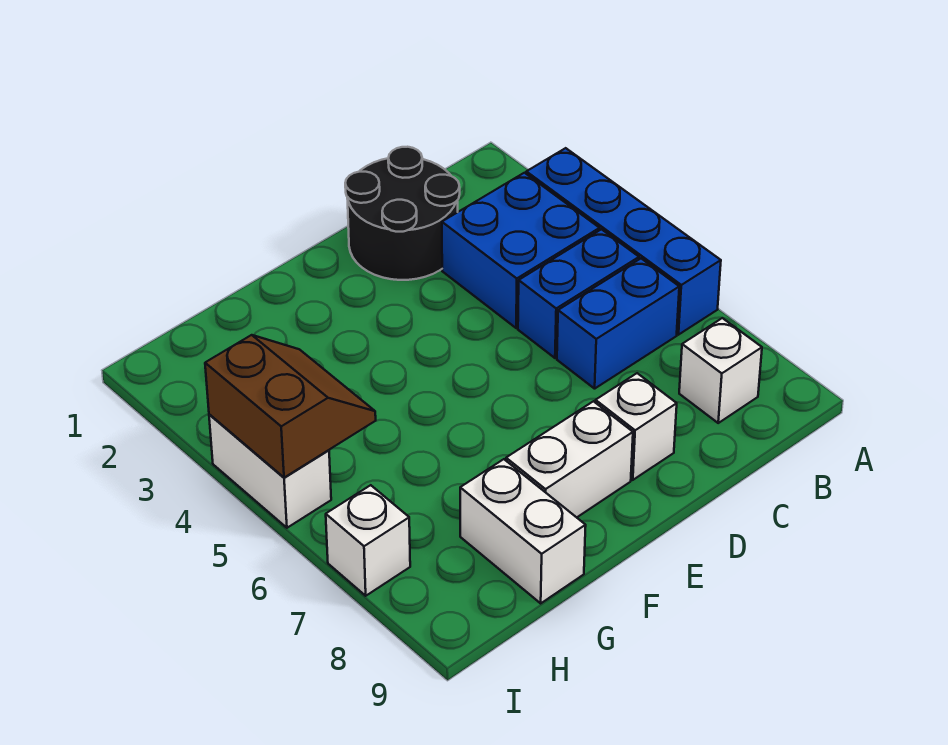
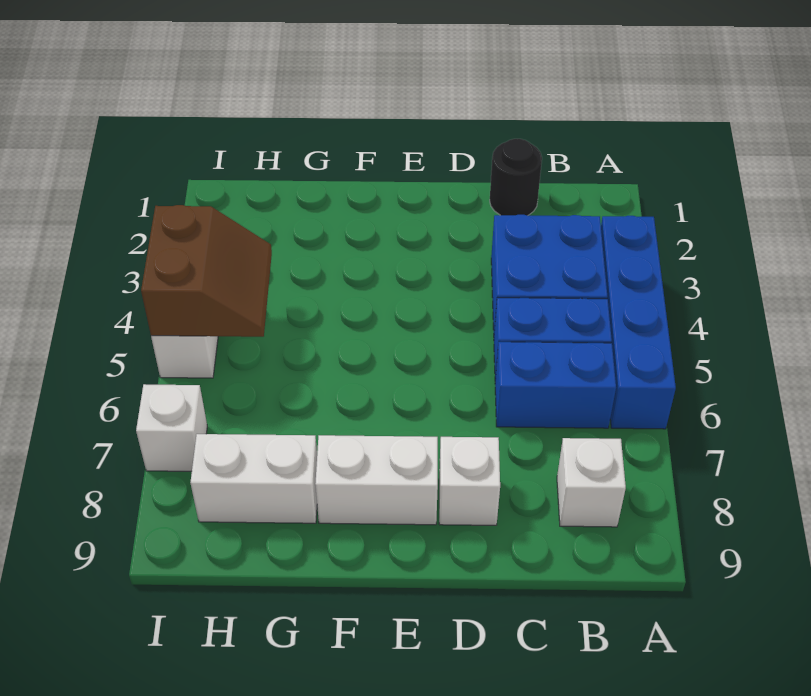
black 2x2 round brick [345,147,460,280] -> black 1x1 round brick [490,139,542,216]
white 1x2 brick [460,459,586,603] -> white 1x2 brick turned to [190,434,317,523]

